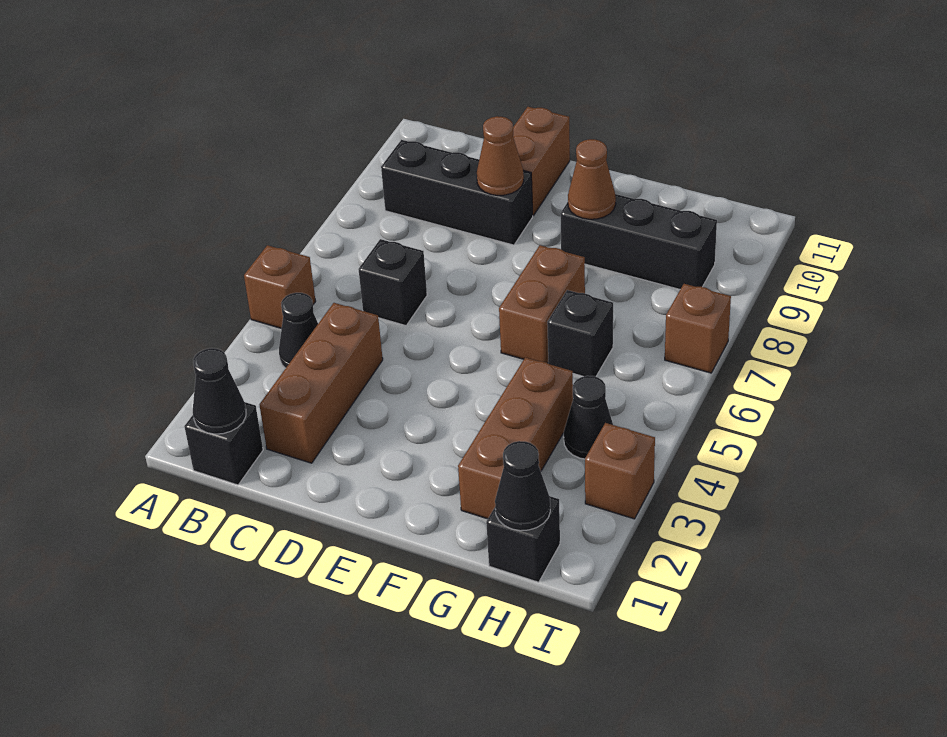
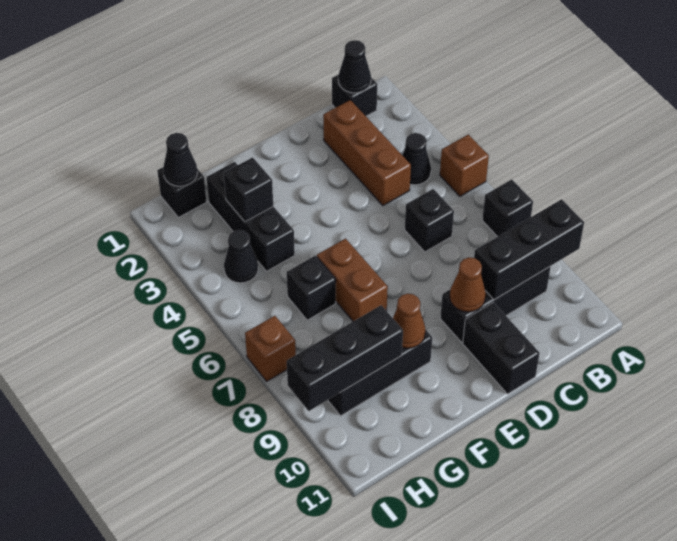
none -> black 1x1 brick [482,180,533,237]
none -> black 1x3 brick [474,199,584,300]
brown 1x2 brick [513,107,570,216] -> black 1x2 brick [463,303,540,394]
brown 1x3 brick [458,357,573,519] -> black 1x3 brick [206,162,295,271]
none -> black 1x1 brick [224,157,273,222]
none -> black 1x3 brick [287,305,403,411]
brown 1x1 brick [585,423,655,519] -> none

